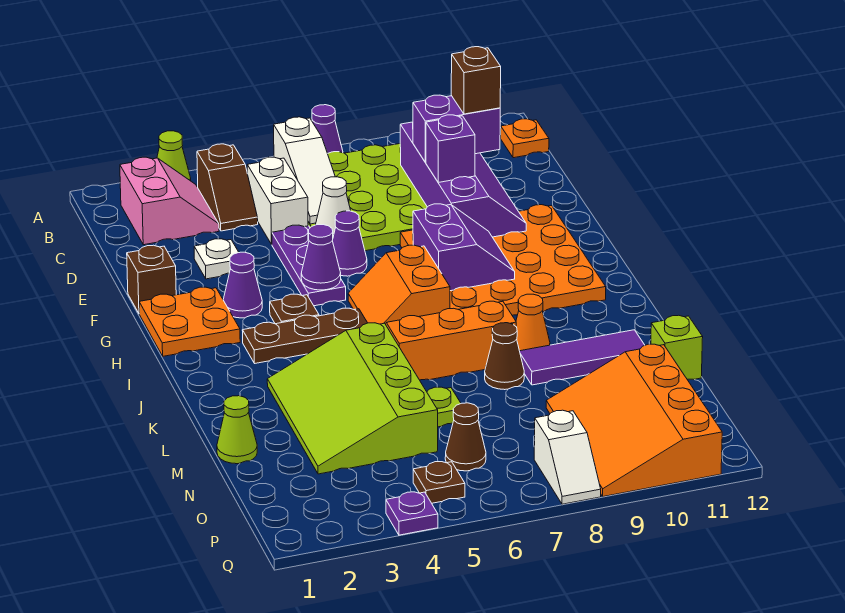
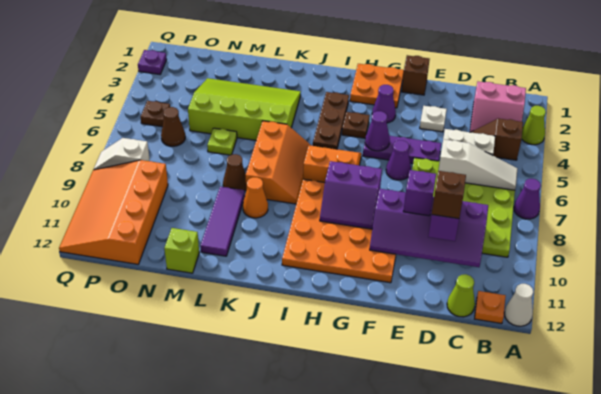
white 1x3 slope [274,117,335,224] -> white 1x3 slope turned to [438,139,517,190]
white 1x1 cone [316,177,351,236] -> white 1x1 cone moved to [504,284,533,326]
lime 1x1 cone [217,396,257,464] -> lime 1x1 cone moved to [447,274,475,317]
orange 3x4 slope [546,344,722,497] -> orange 3x4 slope turned to [59,160,168,264]
purple 1x1 plate [386,492,438,535] -> purple 1x1 plate moved to [138,50,167,74]

